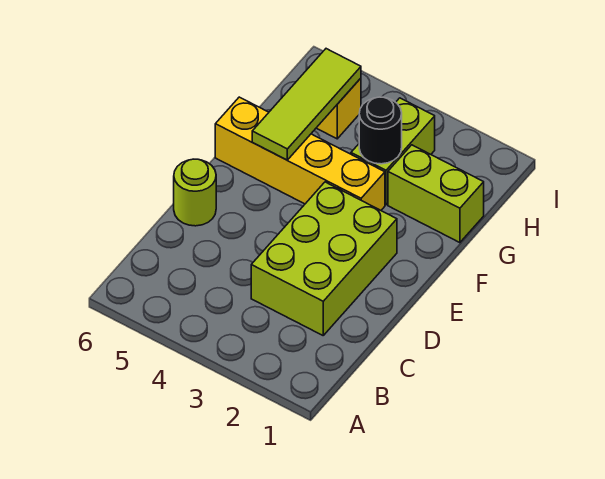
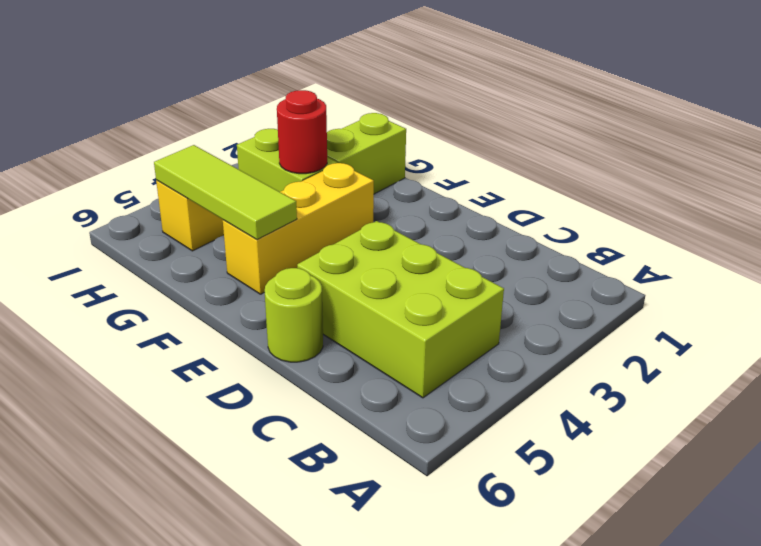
lime 2x3 brick [251,182,397,335] -> lime 2x3 brick moved to [297,221,504,398]
yellow 1x4 brick [215,97,385,210] -> yellow 1x3 brick [223,163,374,294]
black 1x1 round brick [359,97,402,164] -> red 1x1 round brick [277,90,327,174]

